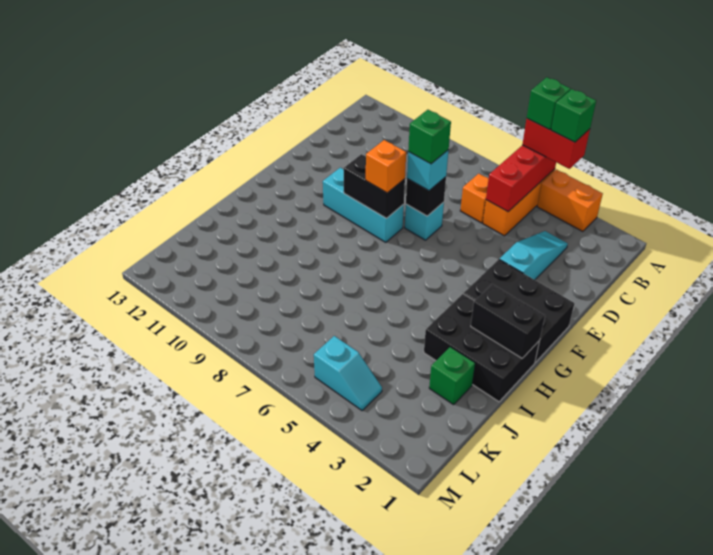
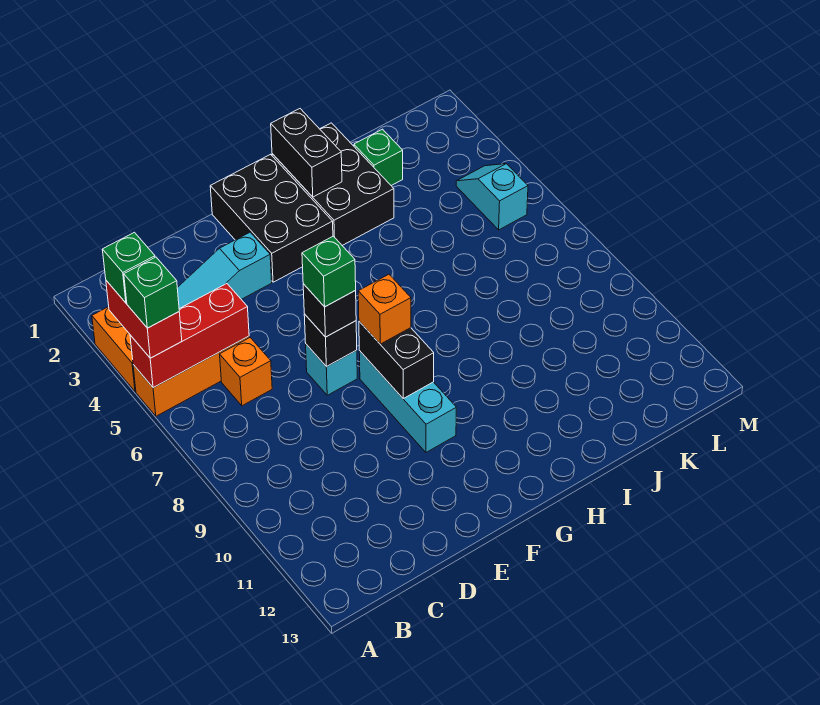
cyan 1x1 brick [407,150,449,191] -> black 1x1 brick [303,284,356,337]

